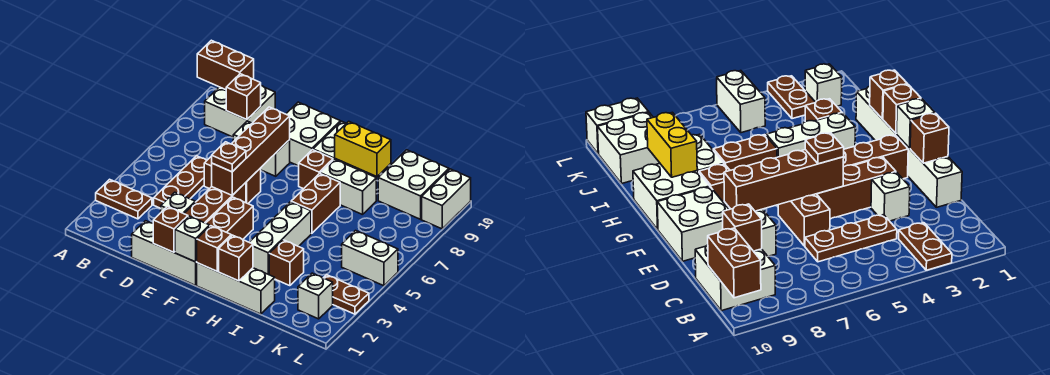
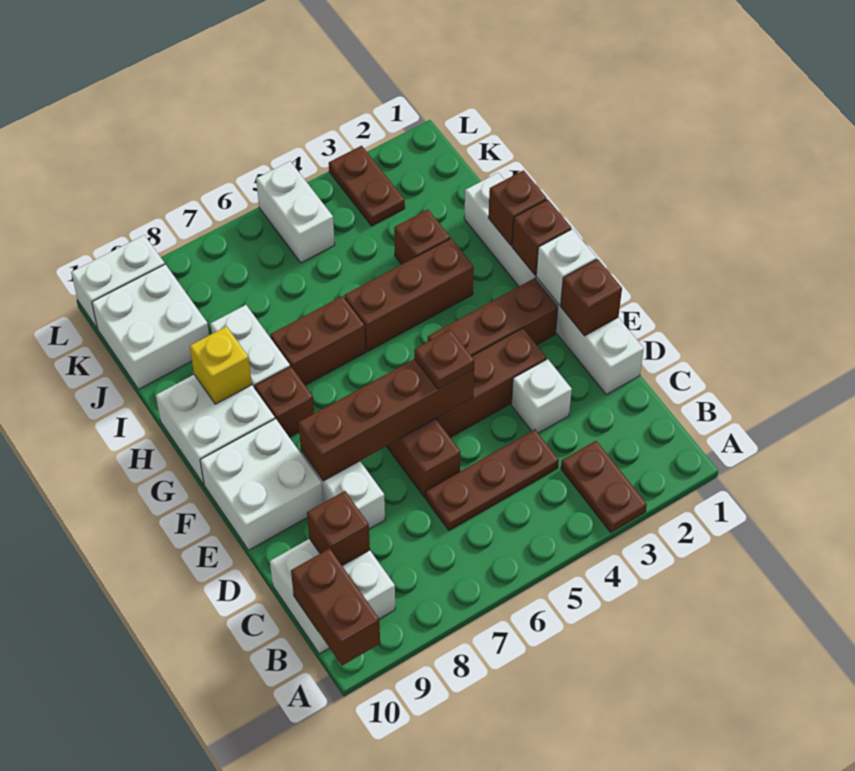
white 1x3 brick [249,202,311,275] -> brown 1x3 brick [345,239,474,351]
yellow 1x2 brick [335,121,391,177] -> yellow 1x1 brick [190,327,252,404]
white 1x1 brick [298,273,333,319] -> none

